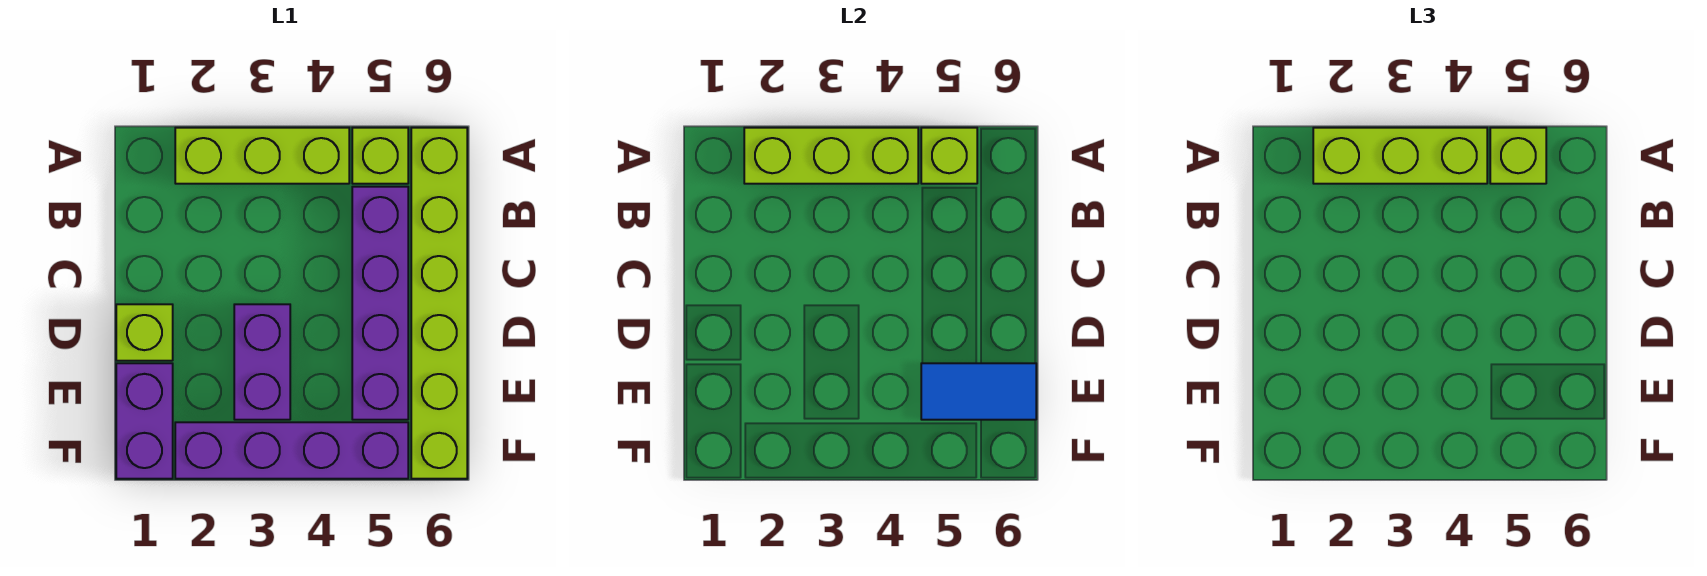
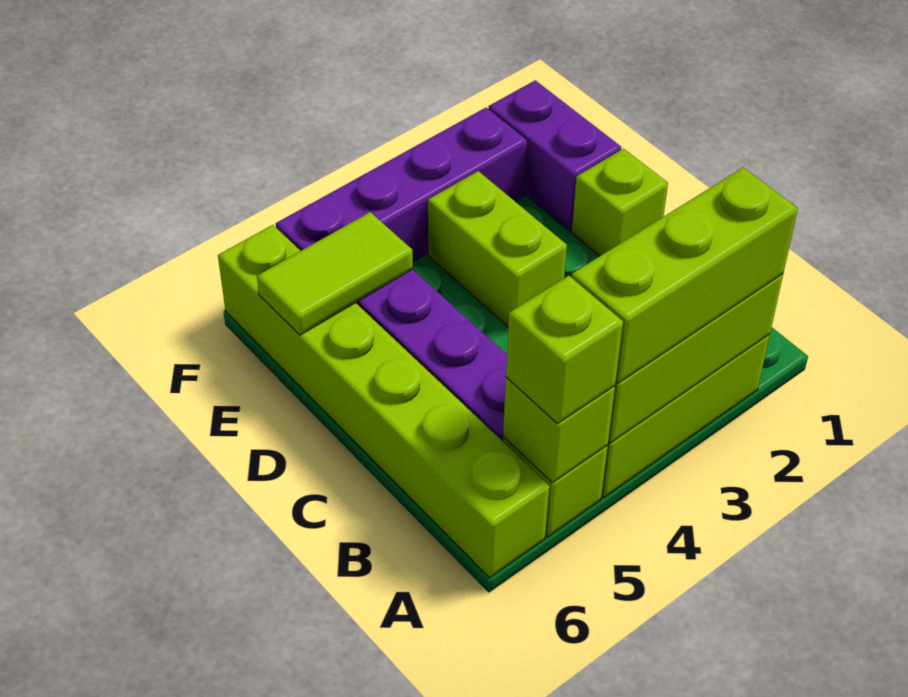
purple 1x2 brick [234,304,290,420] -> lime 1x2 brick [428,171,567,327]
blue 1x2 tile [921,363,1036,420] -> lime 1x2 tile [257,212,413,335]

